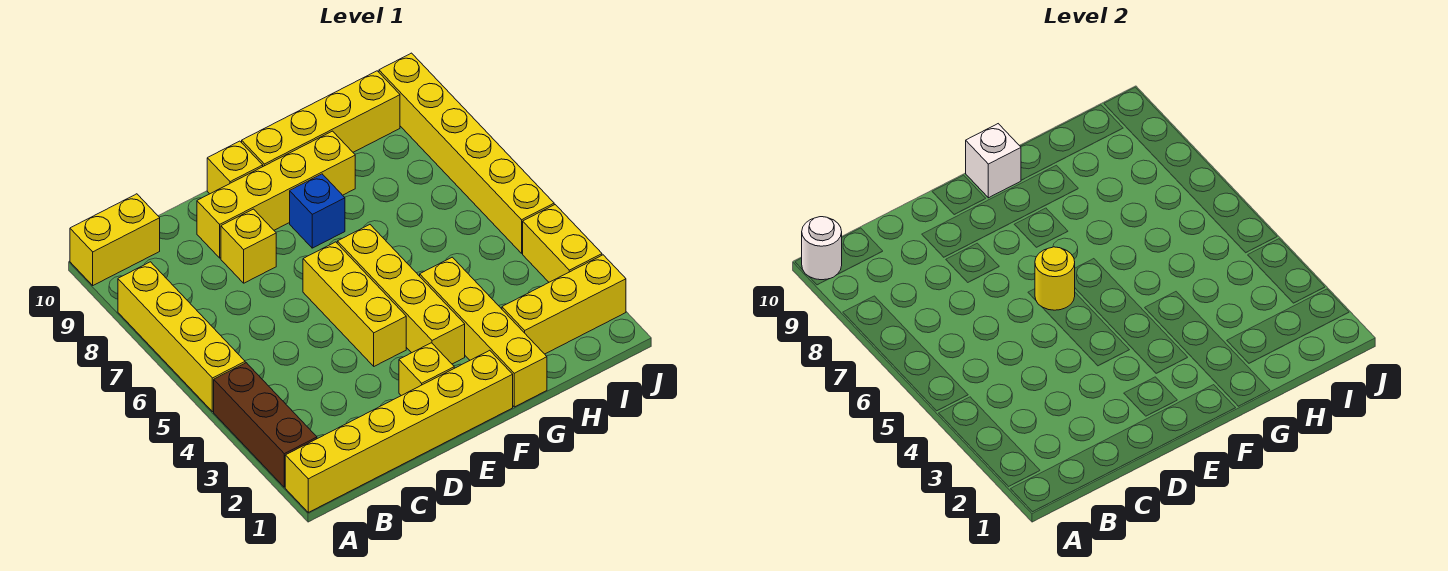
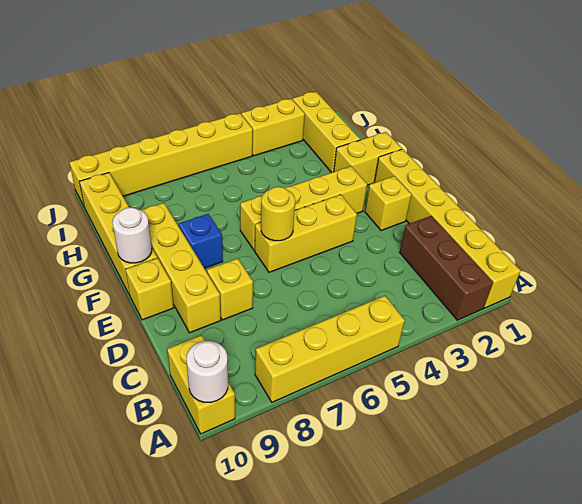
brown 1x3 brick [214,363,317,487] -> brown 1x3 brick turned to [400,216,493,320]
white 1x1 brick [966,124,1021,198] -> white 1x1 round brick [112,207,152,263]
yellow 1x4 brick [420,257,547,407] -> yellow 1x2 brick [334,132,402,185]

